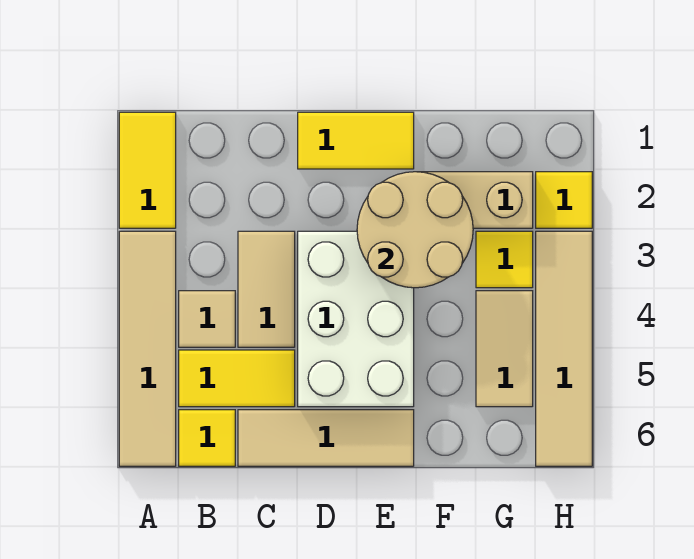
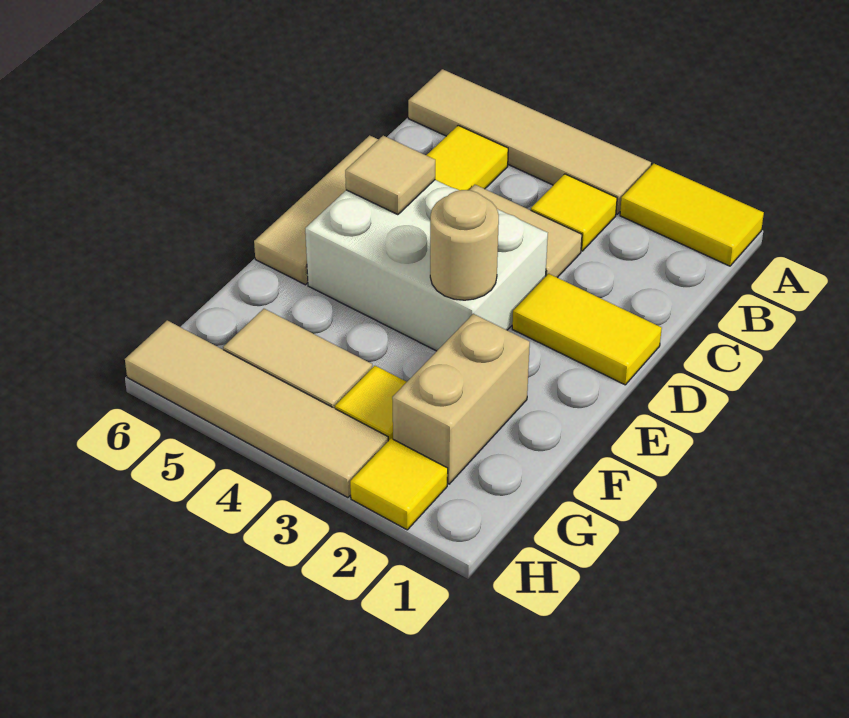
tan 1x1 tile [179,291,235,347] -> tan 1x1 tile moved to [345,136,435,215]
yellow 1x1 tile [179,410,235,466] -> yellow 1x1 tile moved to [531,174,617,251]
yellow 1x2 tile [298,112,414,169] -> yellow 1x2 tile turned to [512,274,662,385]
tan 2x2 round brick [357,172,473,288] -> tan 1x1 round brick [430,190,499,300]

